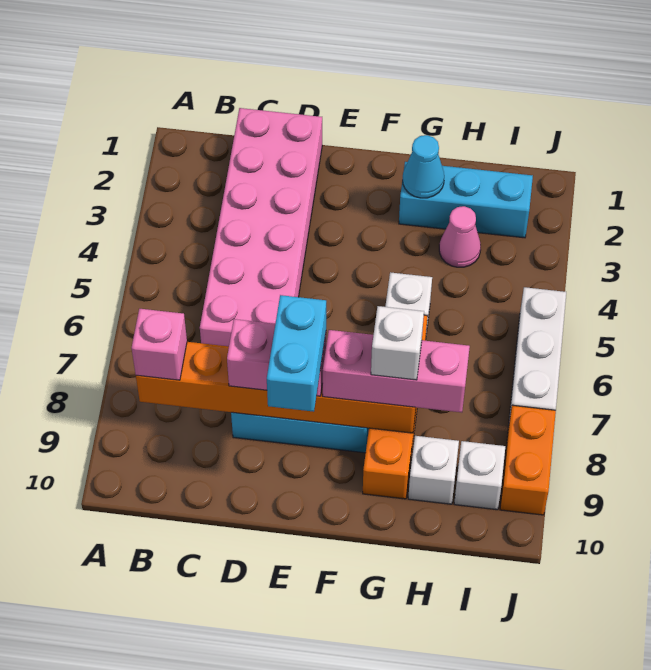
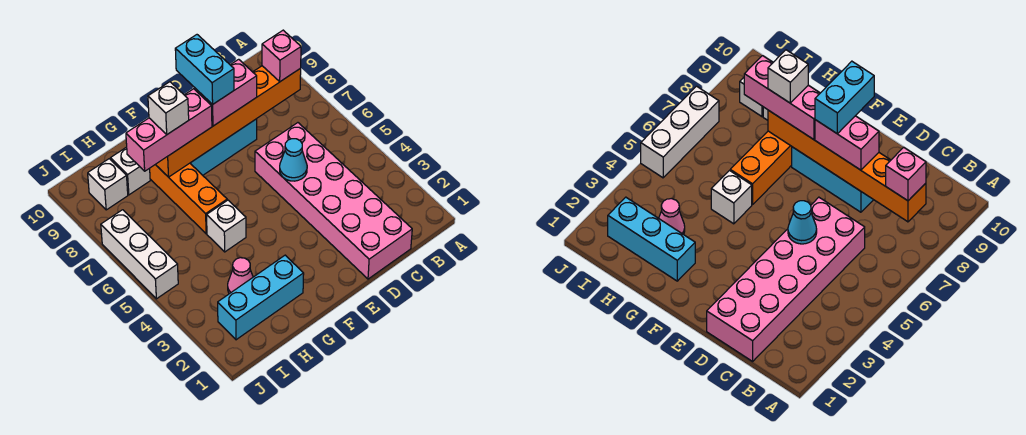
cyan 1x1 cone [403,135,444,198] -> cyan 1x1 cone moved to [280,139,307,181]
orange 1x2 brick [500,405,556,515] -> none

